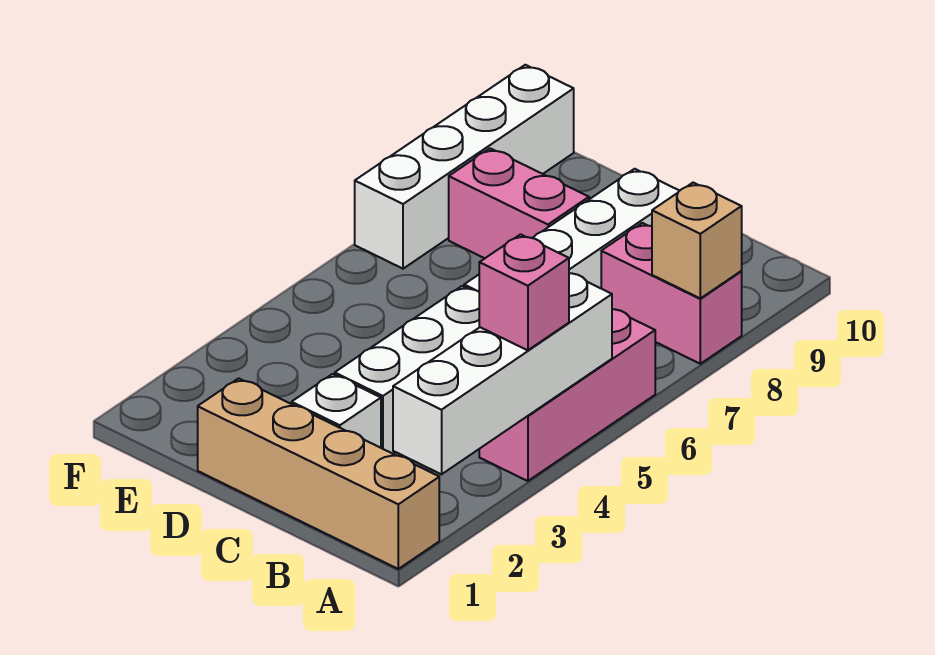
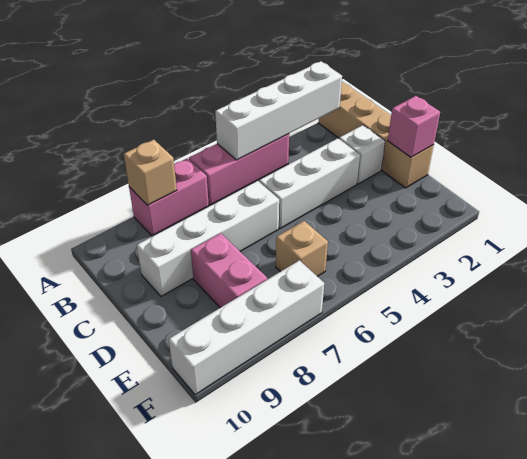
pink 1x1 brick [479,234,569,350] -> pink 1x1 brick moved to [388,96,440,157]
pink 1x2 brick [601,223,742,364] -> pink 1x2 brick turned to [129,158,209,236]
none -> tan 1x1 brick [276,221,328,276]

